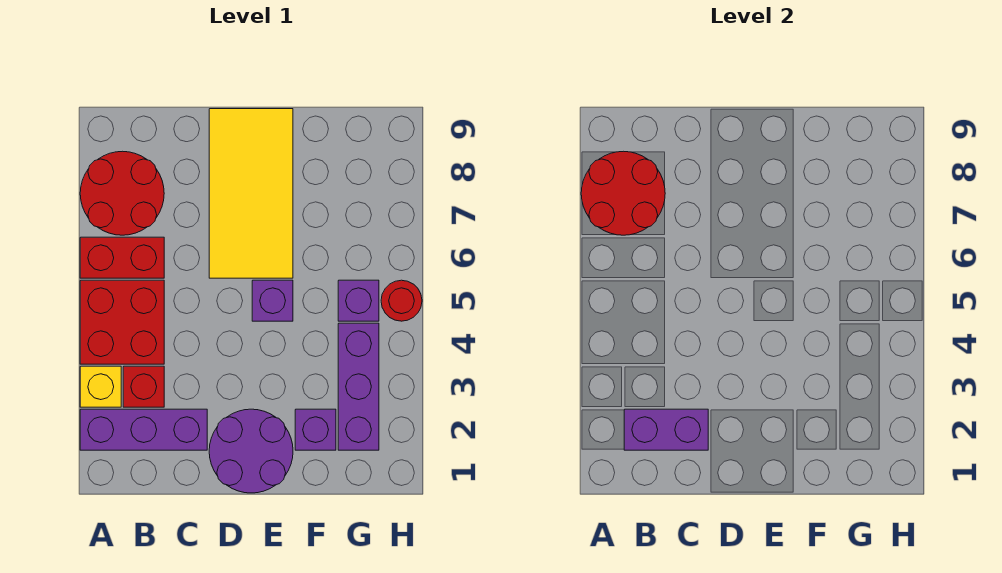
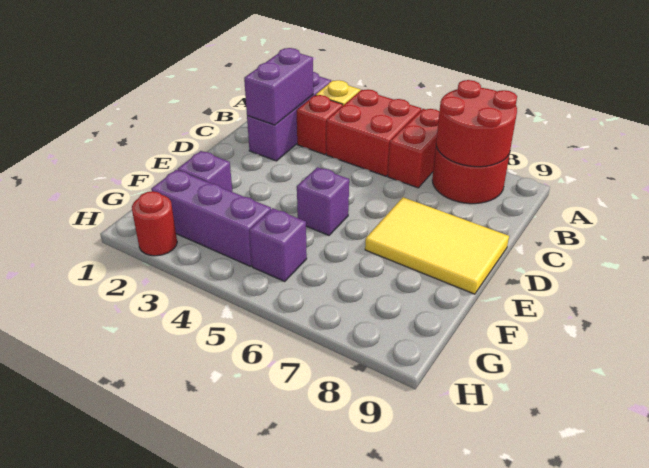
purple 2x2 round brick [209,409,293,493] -> none
yellow 2x4 tile [209,109,293,278] -> yellow 2x3 tile [365,197,509,294]
red 1x1 round brick [381,280,422,321] -> red 1x1 round brick moved to [132,191,177,256]

